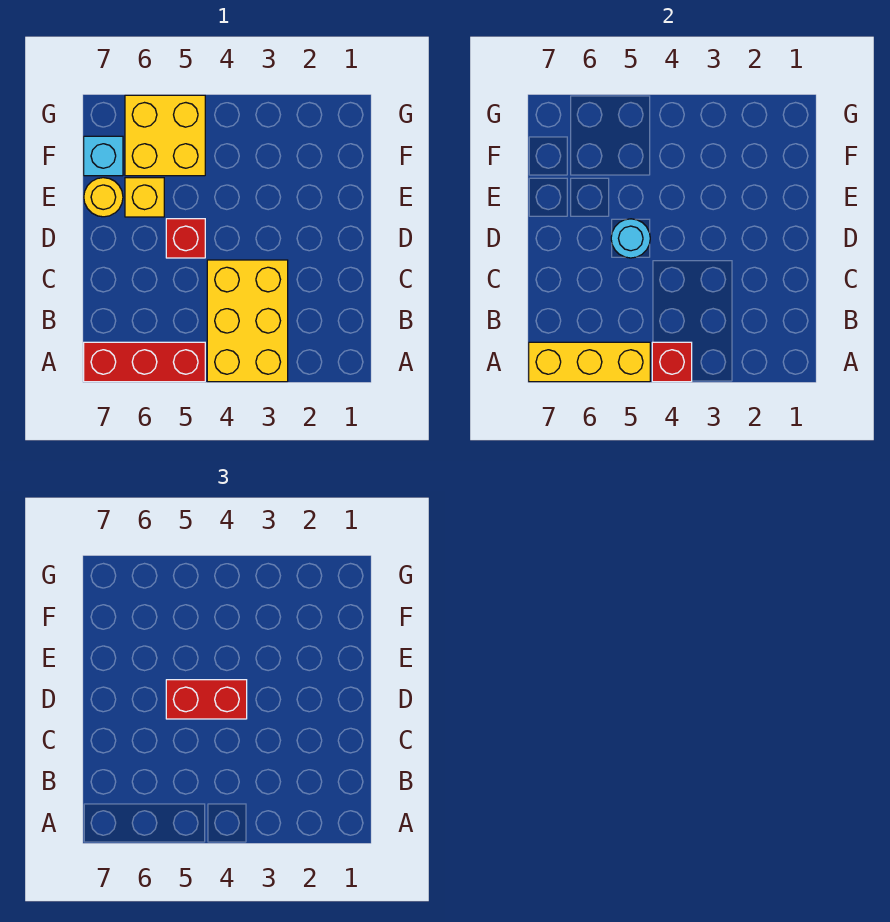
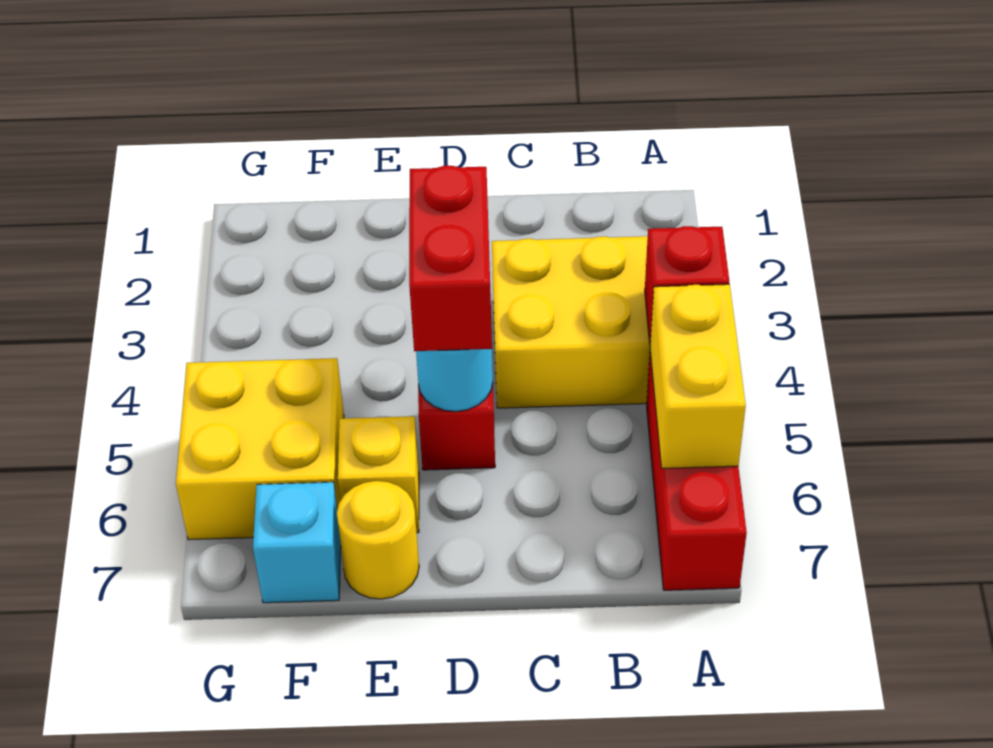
yellow 1x3 brick [529,342,650,382] -> yellow 1x2 brick [650,284,746,468]

